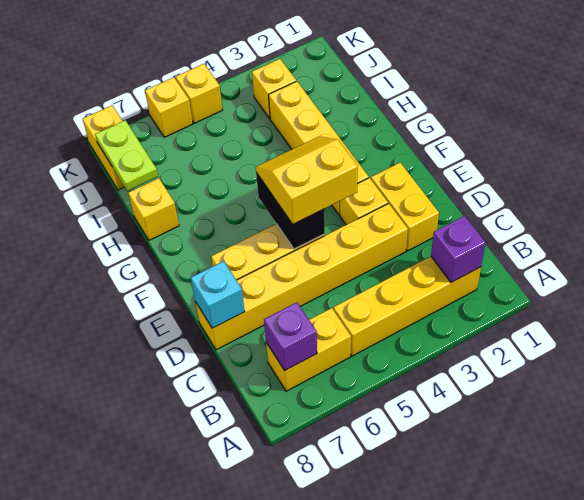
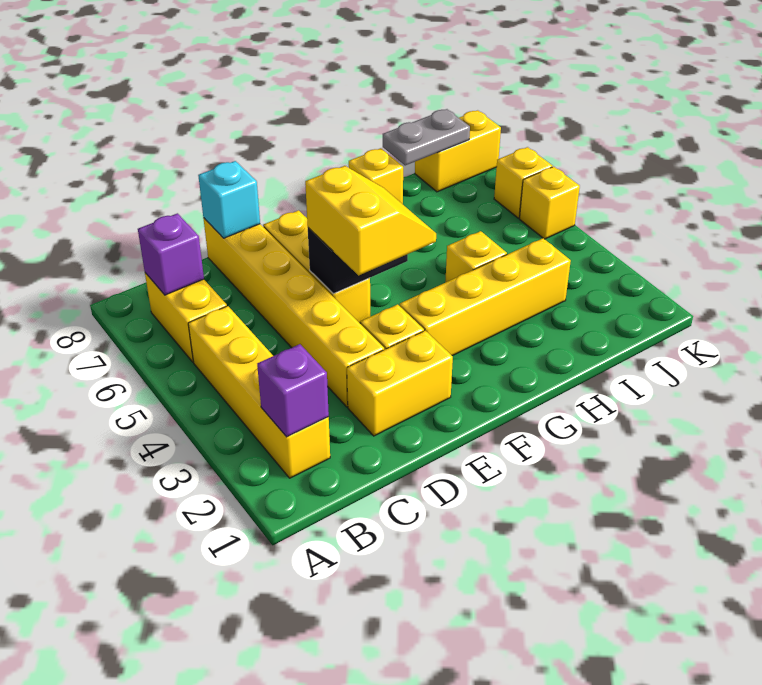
lime 1x2 plate [95,120,158,191] -> grey 1x2 plate [383,109,470,165]
yellow 1x1 brick [252,59,296,118] -> yellow 1x1 brick moved to [445,231,507,282]

